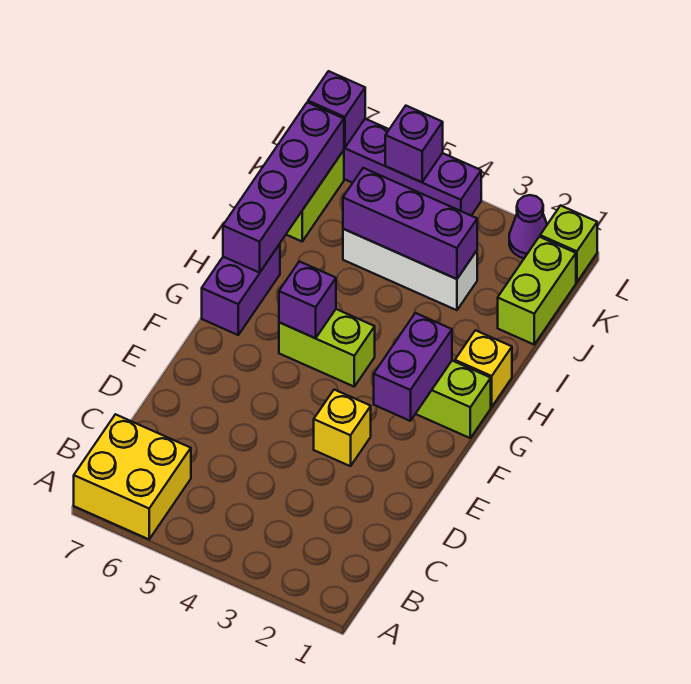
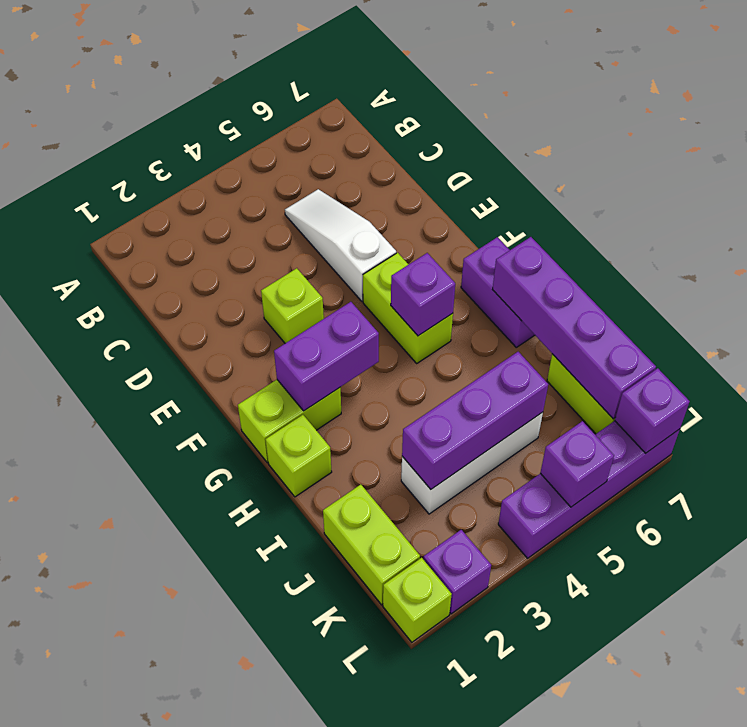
yellow 2x2 brick [74,414,191,539] -> none
none -> white 1x3 slope [285,189,396,301]
yellow 1x1 brick [314,390,371,466] -> lime 1x1 brick [261,268,324,343]
purple 1x2 brick [374,313,452,421] -> purple 1x2 brick turned to [274,302,379,411]
lime 1x2 brick [279,309,375,386] -> lime 1x2 brick turned to [363,253,453,363]
yellow 1x1 brick [455,330,512,407] -> lime 1x1 brick [266,415,332,497]
purple 1x1 cone [509,195,547,258] -> purple 1x1 brick [423,530,491,614]

